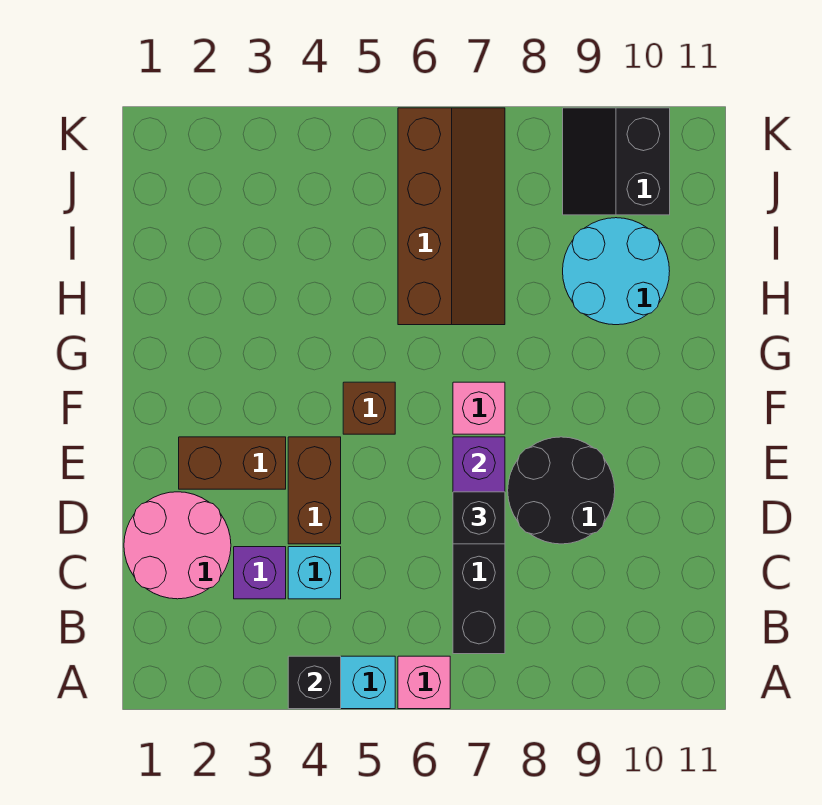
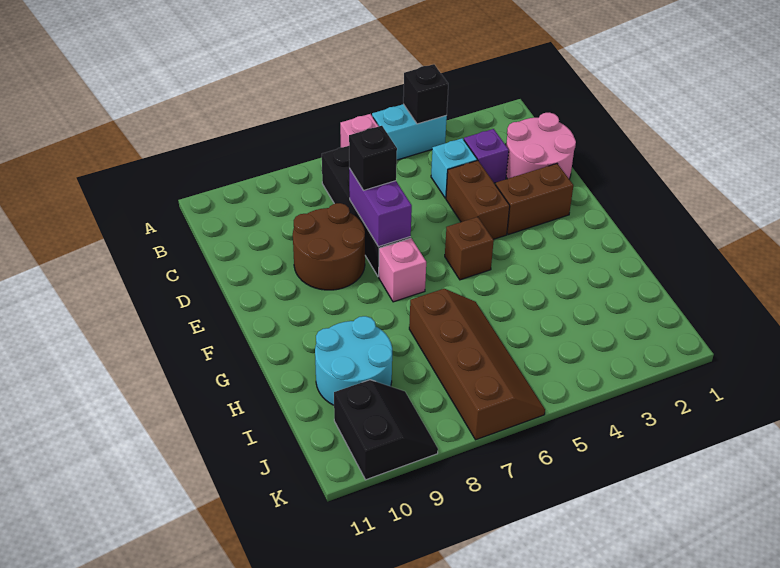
black 2x2 round brick [508,437,615,544] -> brown 2x2 round brick [293,203,365,290]
brown 2x4 slope [398,108,505,325] -> brown 2x4 slope turned to [409,289,545,440]

